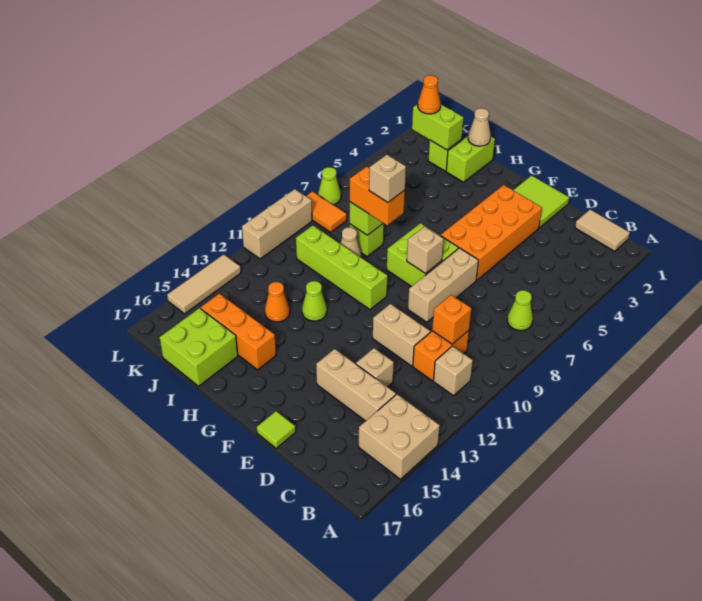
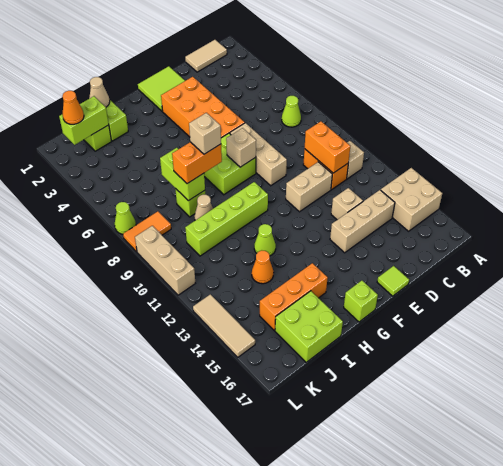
orange 1x1 brick [432,295,471,344] -> orange 1x2 brick [305,121,350,173]
none -> lime 1x1 brick [344,281,378,322]

